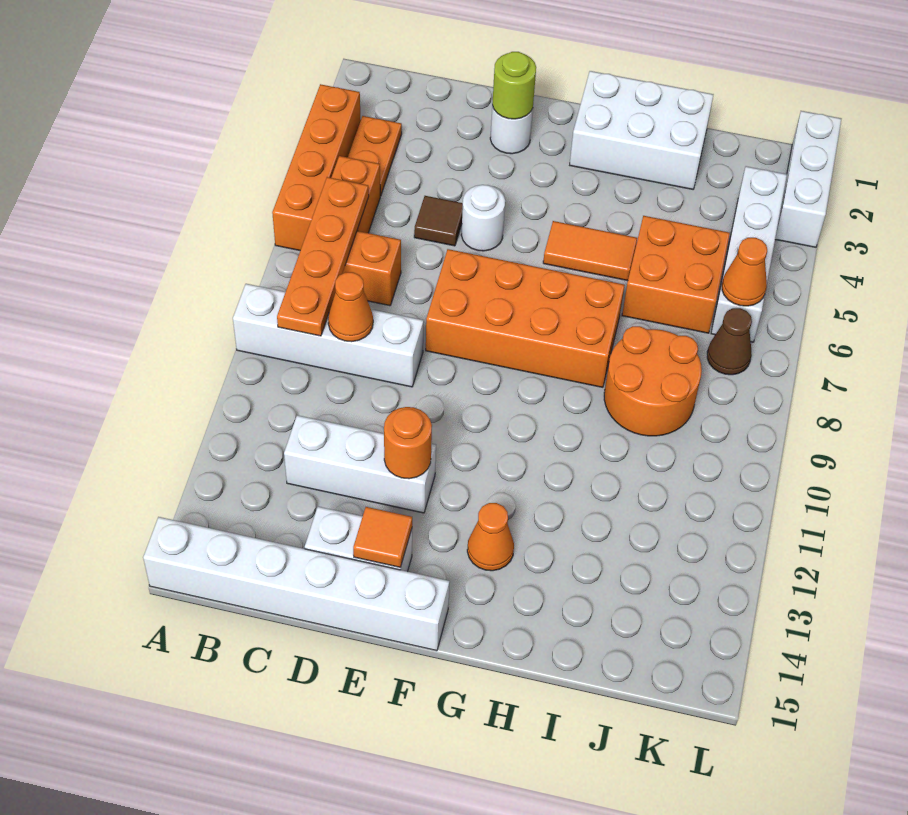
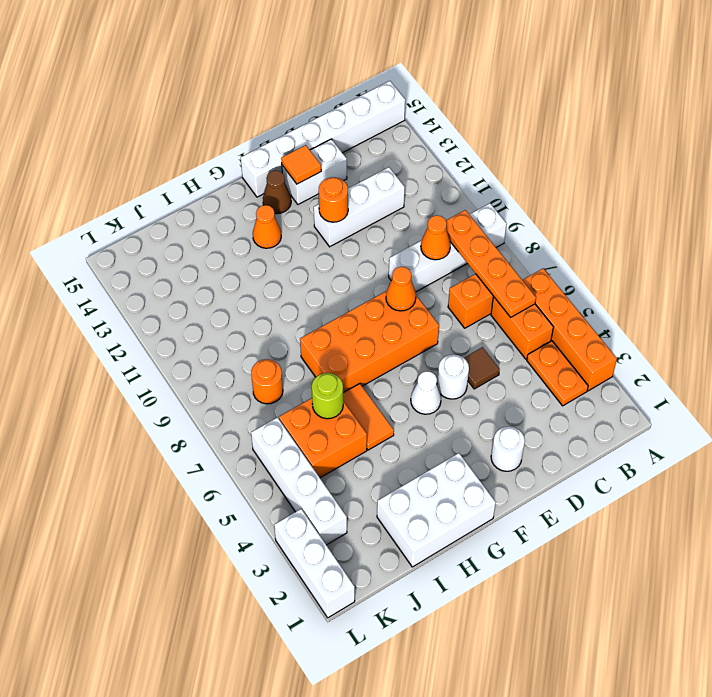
lime 1x1 round brick [492,52,536,119] -> lime 1x1 round brick moved to [312,373,343,419]
none -> white 1x1 cone [411,371,441,414]
orange 1x2 tile [543,221,637,281] -> orange 1x2 tile turned to [343,384,394,450]
orange 2x2 round brick [604,326,702,436] -> orange 1x1 round brick [251,359,283,404]
orange 1x1 cone [722,238,767,306] -> orange 1x1 cone moved to [386,267,416,311]
brown 1x1 cone [707,308,752,375] -> brown 1x1 cone moved to [263,170,291,214]

